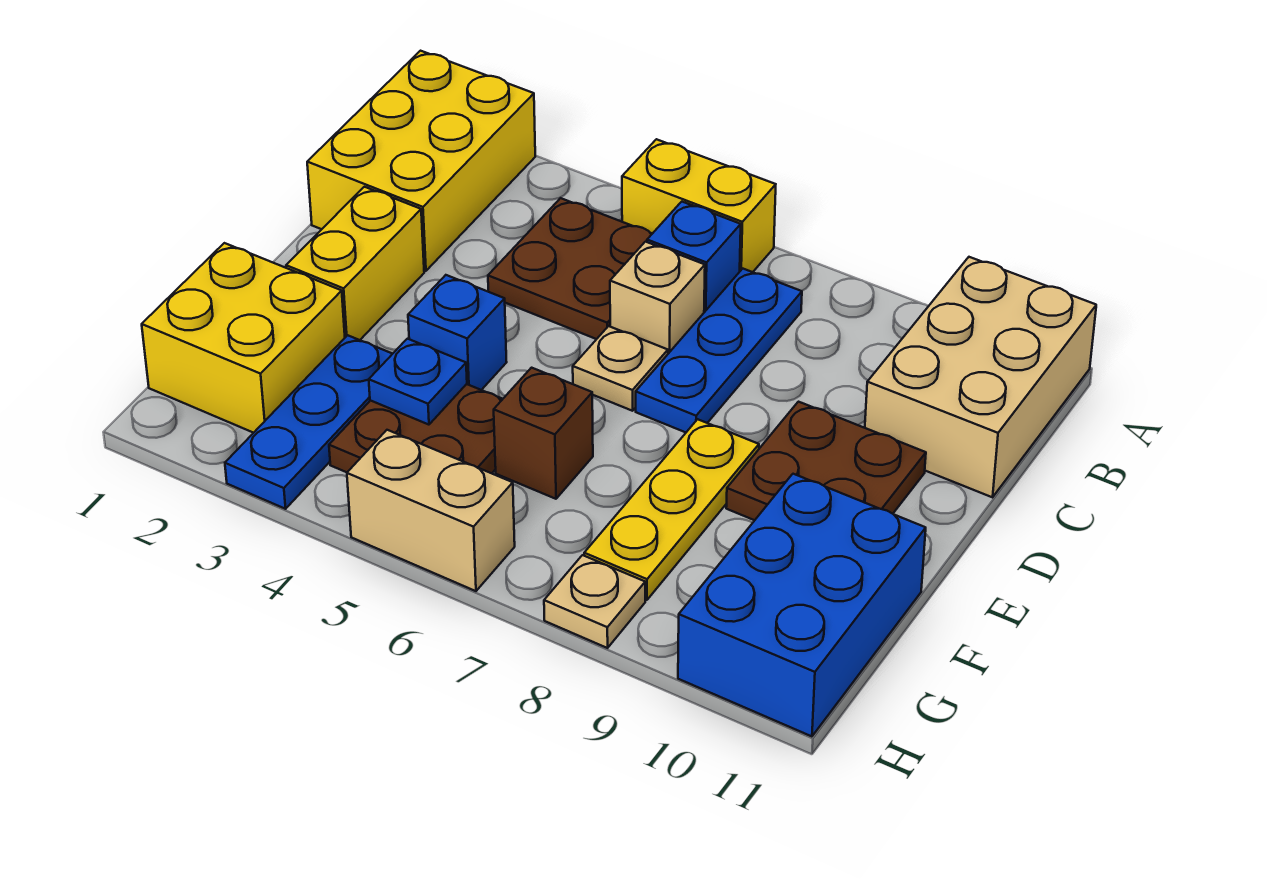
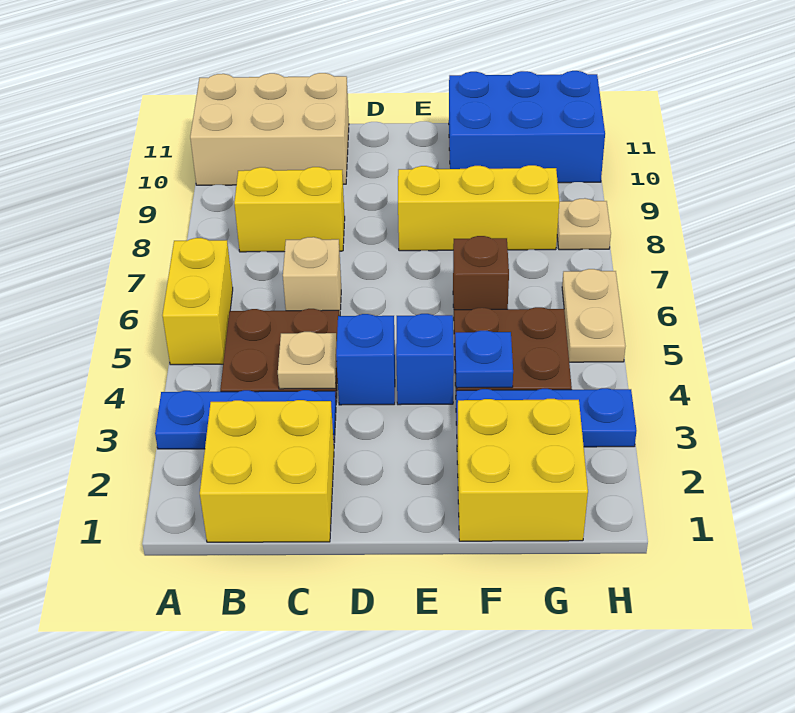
yellow 2x3 brick [307,51,535,271] -> yellow 2x2 brick [200,400,334,542]
blue 1x1 brick [647,202,741,312] -> blue 1x1 brick moved to [336,314,395,405]
blue 1x3 plate [636,269,802,432] -> blue 1x3 plate moved to [155,390,336,449]
yellow 1x2 brick [286,187,424,340] -> yellow 1x2 brick moved to [234,167,345,252]
tan 1x1 plate [573,326,668,411] -> tan 1x1 plate moved to [278,332,337,389]
brown 2x2 plate [726,402,926,520] -> none
yellow 1x3 plate [584,419,759,600] -> yellow 1x3 brick [398,165,559,251]
tan 1x2 brick [347,430,515,591] -> tan 1x2 plate [562,269,626,362]

